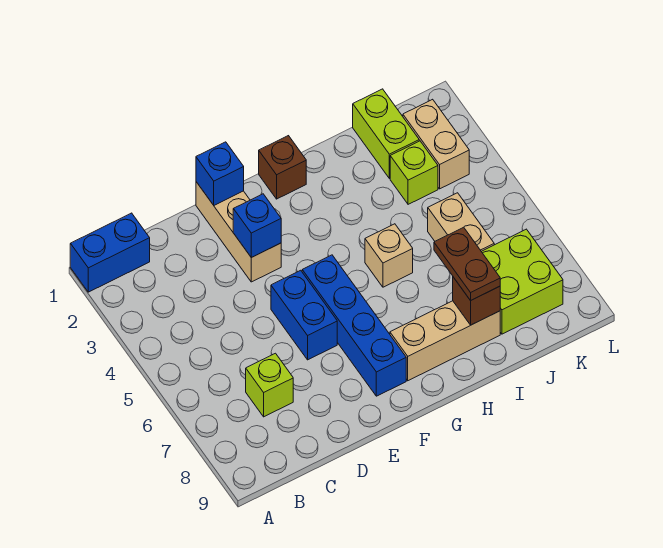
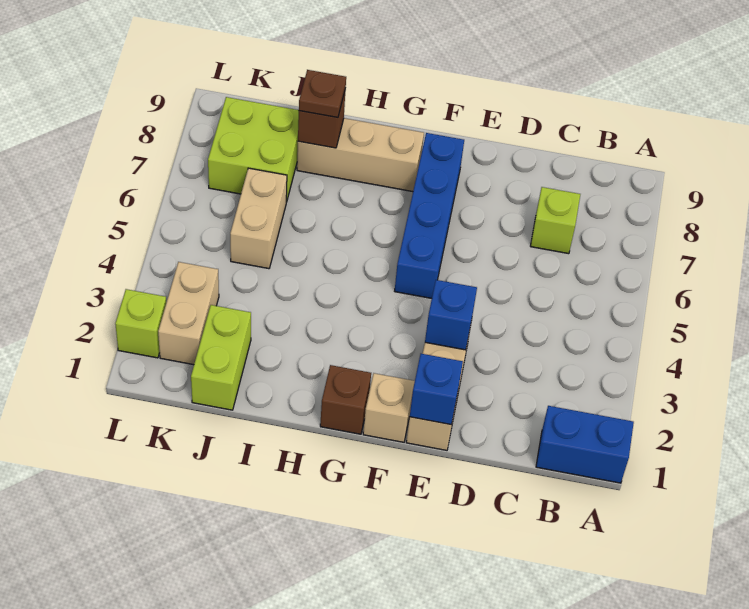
blue 1x2 brick [271,270,337,360] -> none
tan 1x1 brick [365,224,413,287] -> tan 1x1 brick moved to [363,373,415,442]
brown 1x2 plate [434,227,500,301] -> brown 1x1 plate [299,70,346,118]
lime 1x1 brick [390,141,438,204] -> lime 1x1 brick moved to [115,289,166,358]

